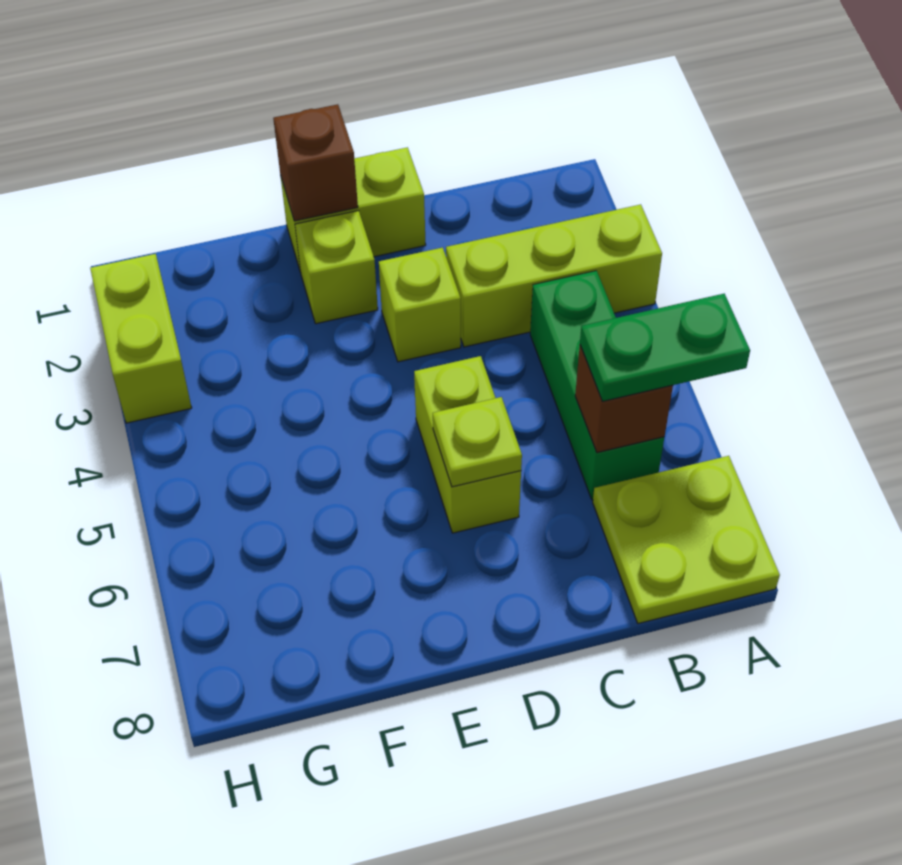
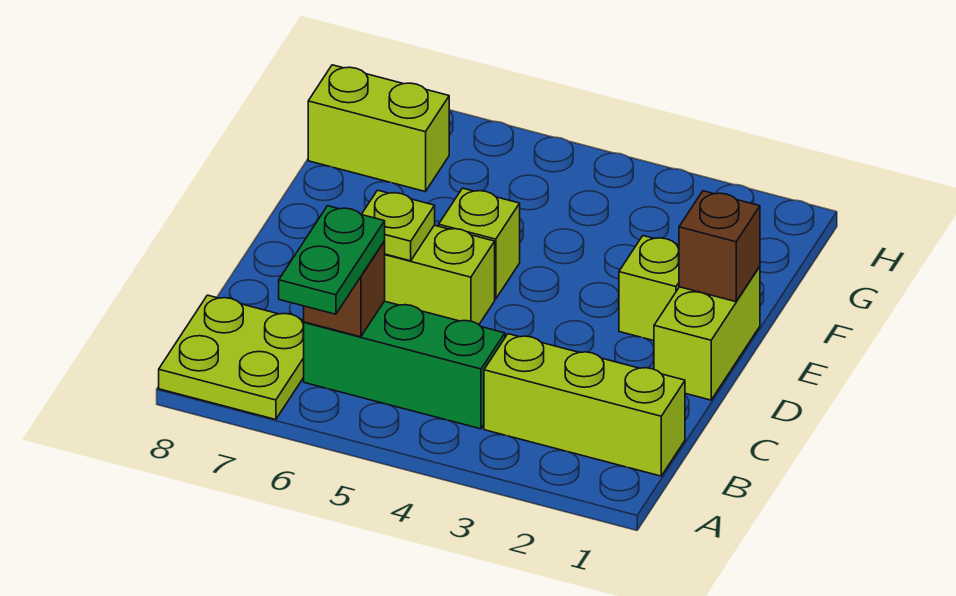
lime 1x3 brick [446,204,662,347] -> lime 1x3 brick turned to [484,334,685,476]
lime 1x1 brick [379,247,461,362] -> lime 1x1 brick moved to [439,188,520,299]
lime 1x2 brick [90,254,192,423] -> lime 1x2 brick moved to [308,65,449,192]

